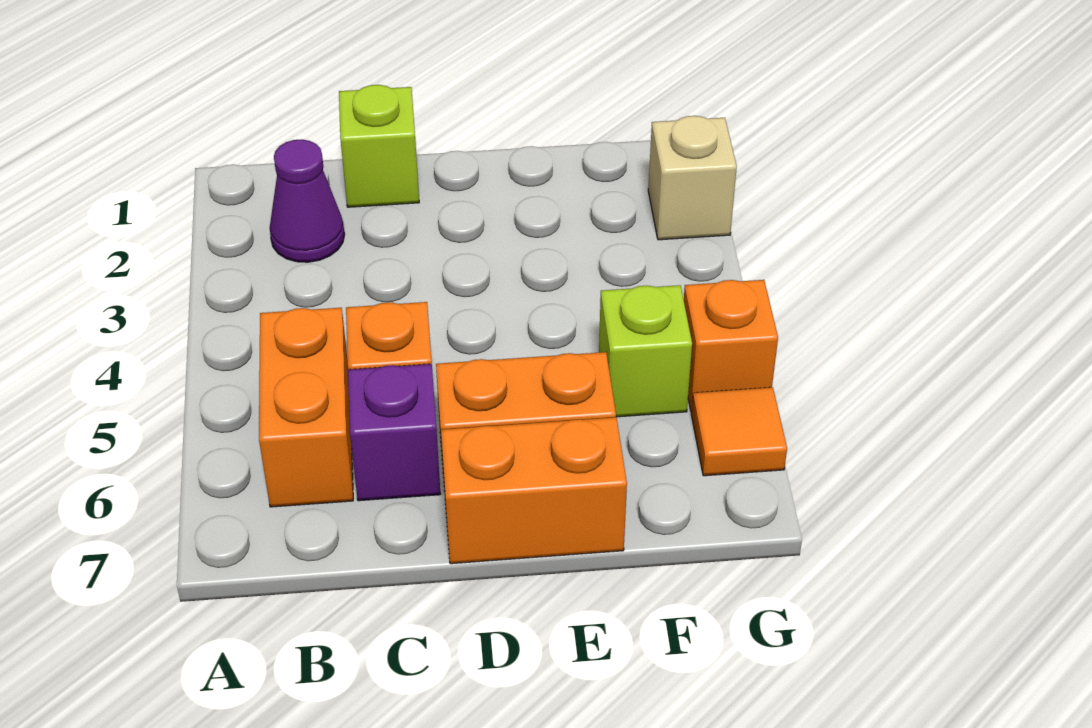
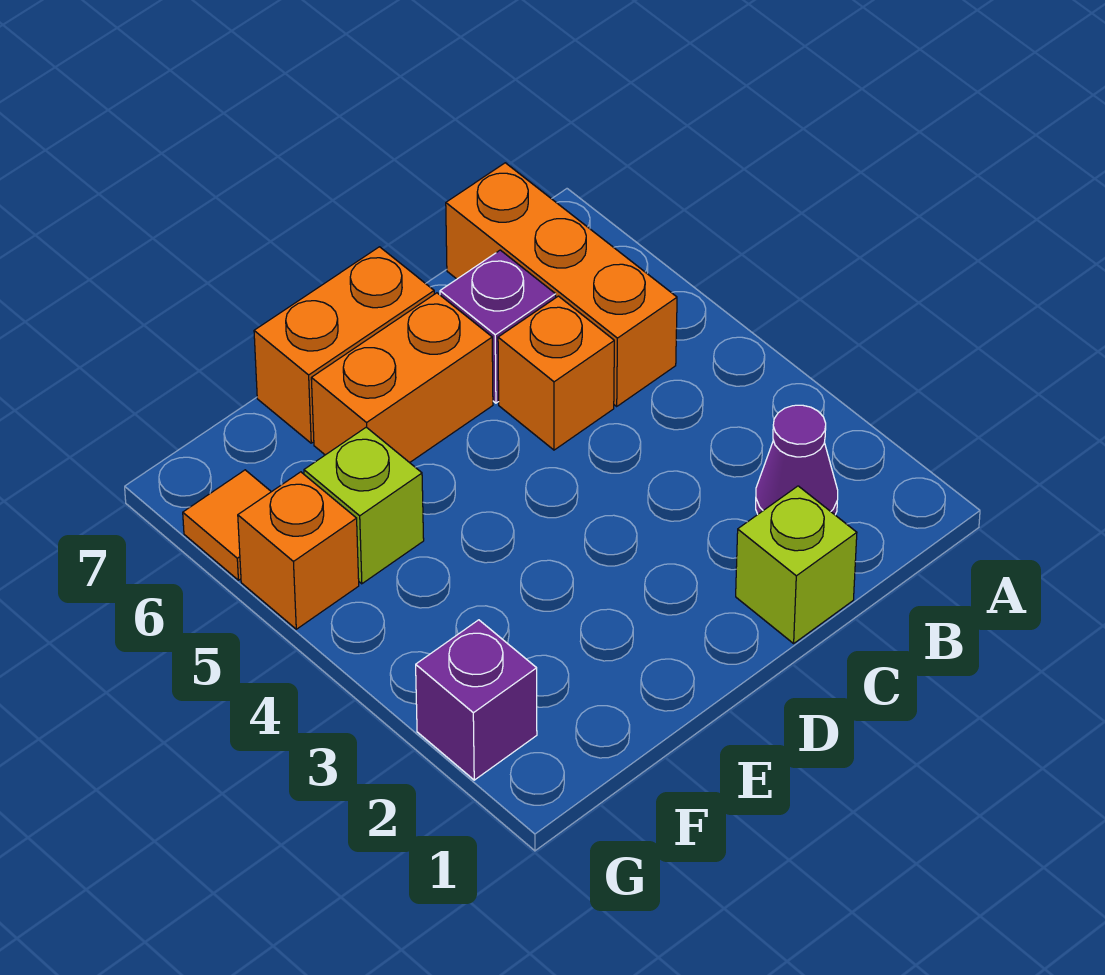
orange 1x2 brick [259,308,353,507] -> orange 1x3 brick [446,163,677,406]
tan 1x1 brick [648,116,737,240] -> purple 1x1 brick [416,620,537,780]

